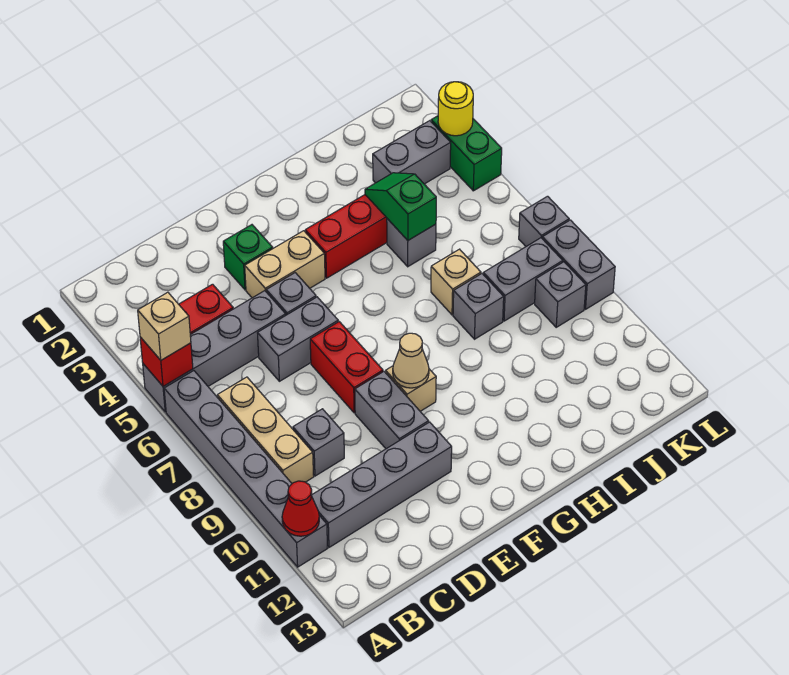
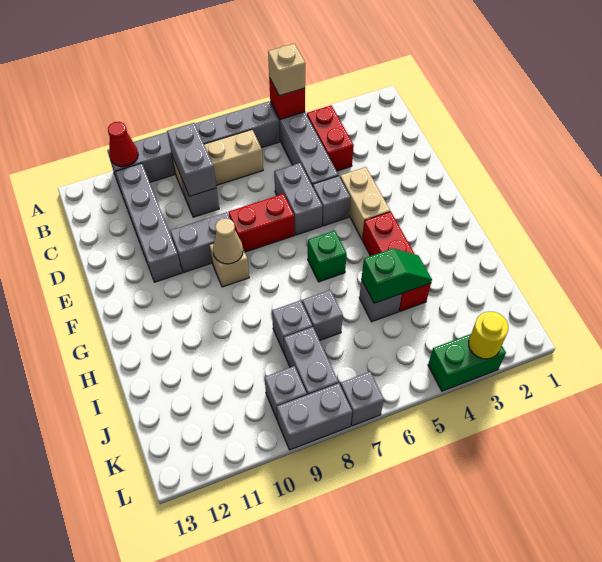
green 1x1 brick [223,225,273,290] -> green 1x1 brick moved to [308,231,347,282]
tan 1x1 brick [431,249,481,315] -> grey 1x1 brick [302,290,343,341]
grey 1x2 brick [373,121,451,184] -> grey 1x2 brick moved to [167,123,216,196]

